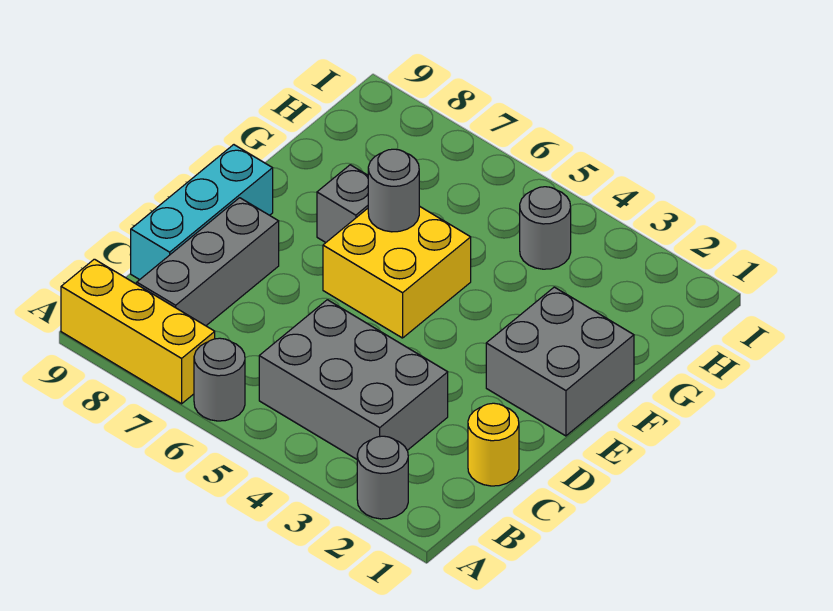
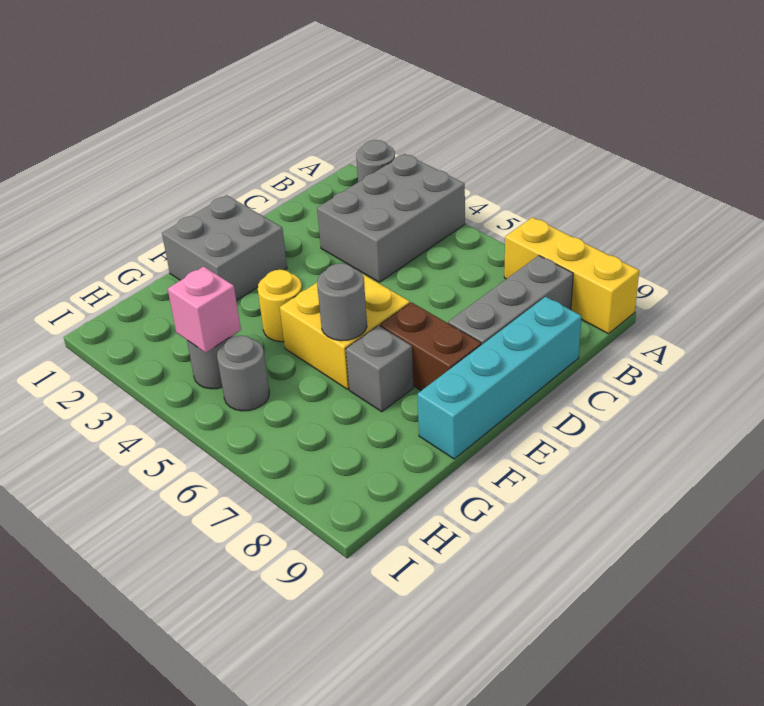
grey 1x1 round brick [194,338,245,421] -> grey 1x1 round brick moved to [217,336,269,411]
grey 2x3 brick [259,300,448,459] -> grey 2x3 brick turned to [317,154,465,282]
yellow 1x1 round brick [468,403,519,486] -> yellow 1x1 round brick moved to [258,270,302,342]
cyan 1x3 brick [131,145,273,280] -> cyan 1x4 brick [417,297,582,459]
none -> brown 1x2 brick [380,302,481,391]
none -> pink 1x1 brick [168,266,241,353]

